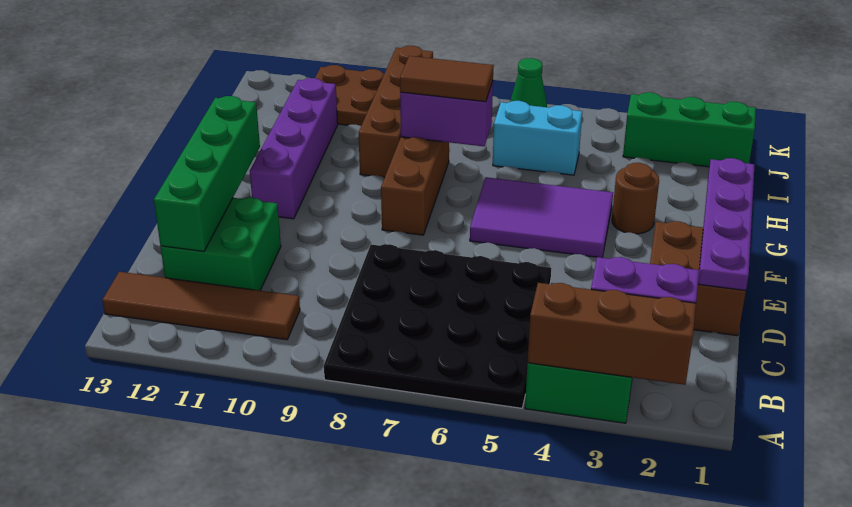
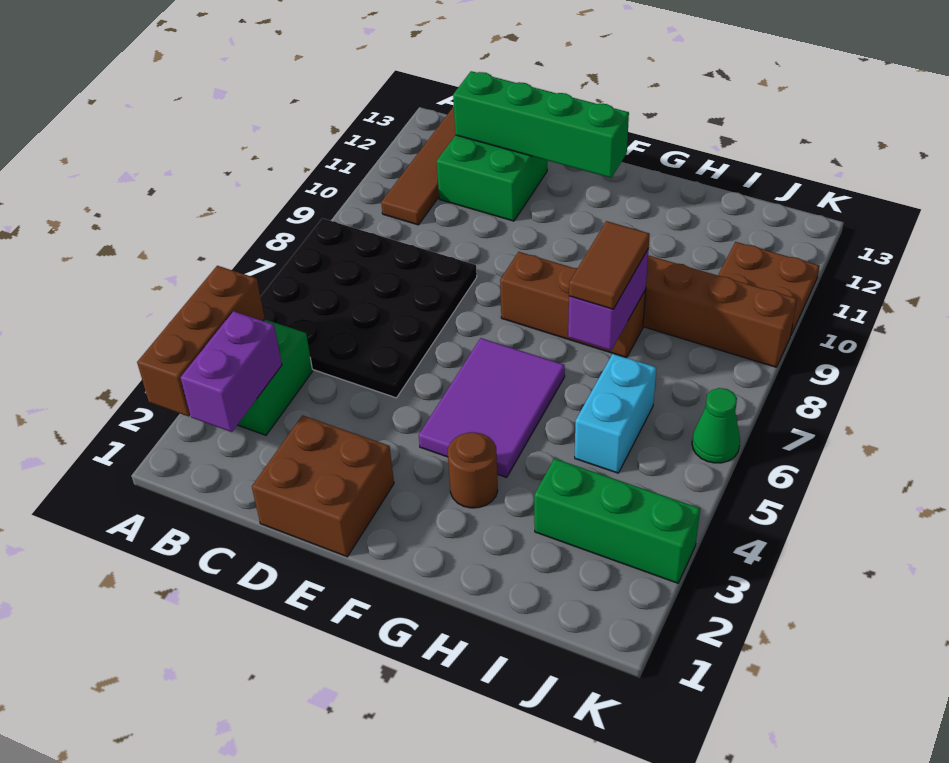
purple 1x4 plate [698,158,755,291] -> none
purple 1x4 brick [250,78,338,219] -> none
green 1x3 brick [623,92,756,167] -> green 1x3 brick turned to [534,459,700,583]

